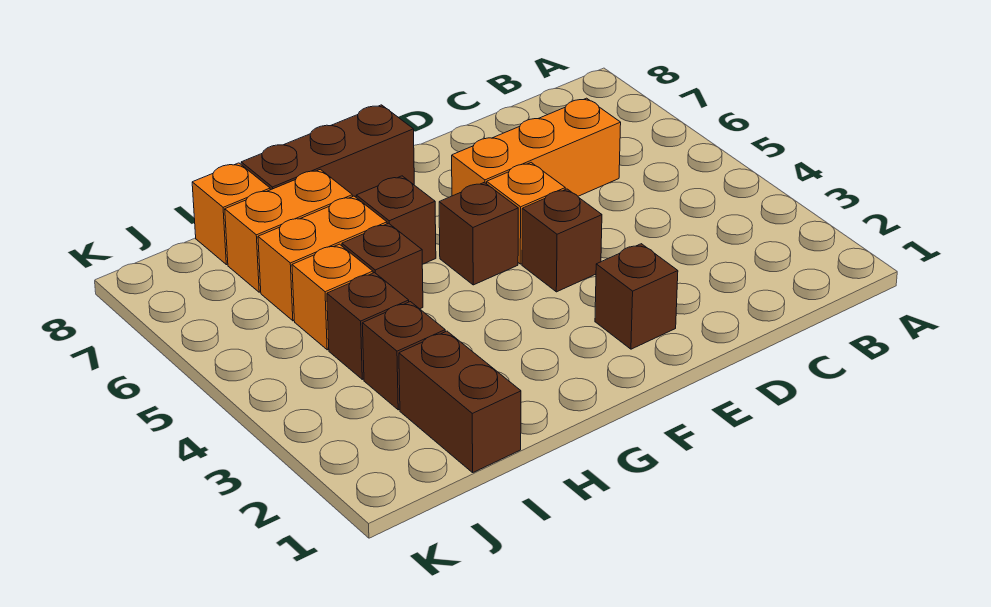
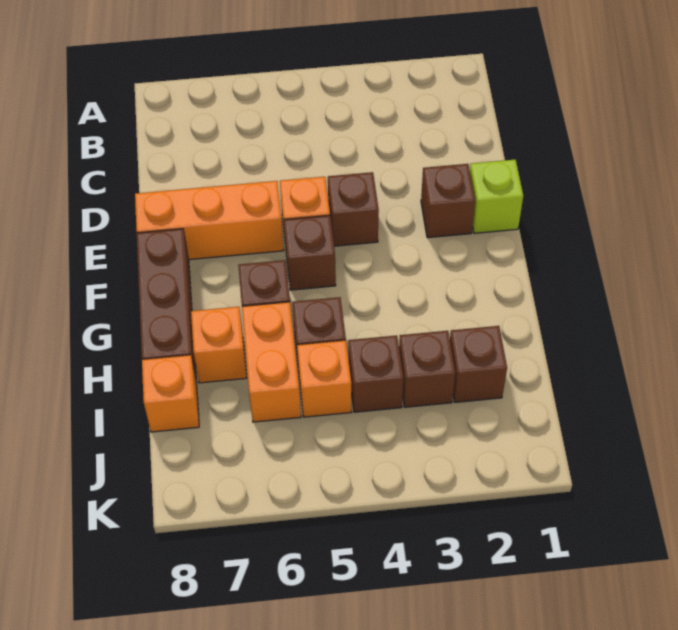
orange 1x3 brick [452,98,621,196] -> orange 1x3 brick turned to [135,181,284,260]
none -> lime 1x1 brick [470,160,523,233]
orange 1x2 brick [225,169,353,292] -> orange 1x1 brick [191,307,246,383]
brown 1x2 brick [399,331,521,472] -> brown 1x1 brick [450,326,507,402]

